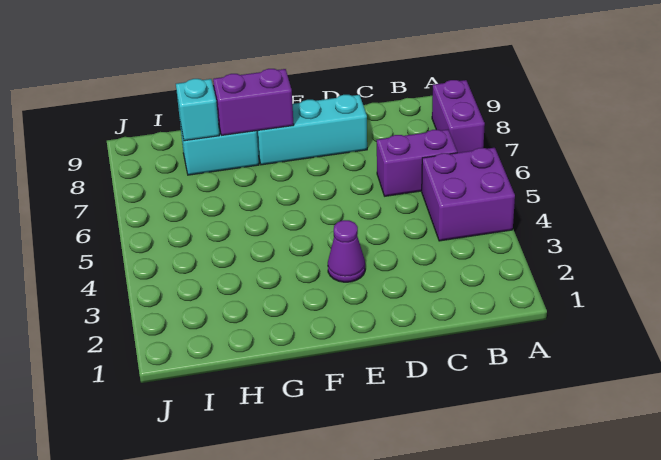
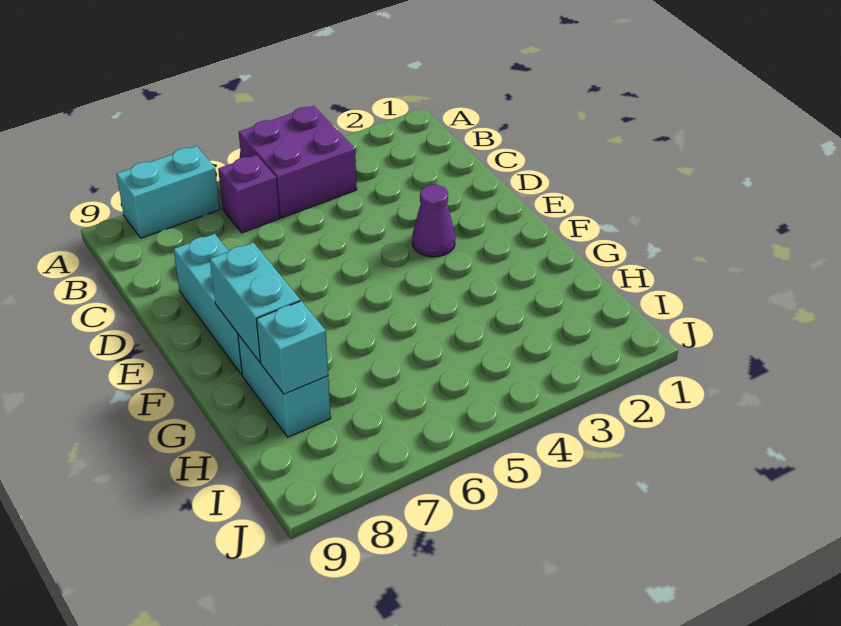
purple 1x2 brick [432,80,485,153] -> cyan 1x2 brick [117,146,220,238]
purple 1x2 brick [377,130,457,196] -> purple 1x1 brick [218,155,280,233]
purple 1x2 brick [213,69,294,135] -> cyan 1x2 brick [210,243,300,362]

